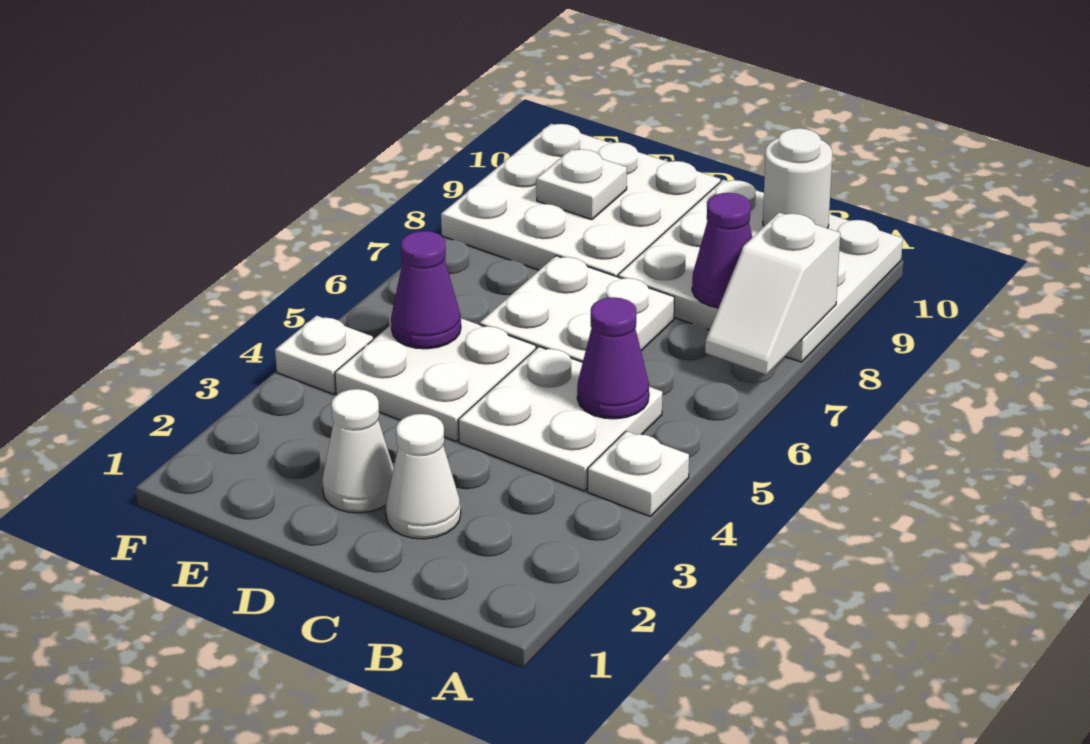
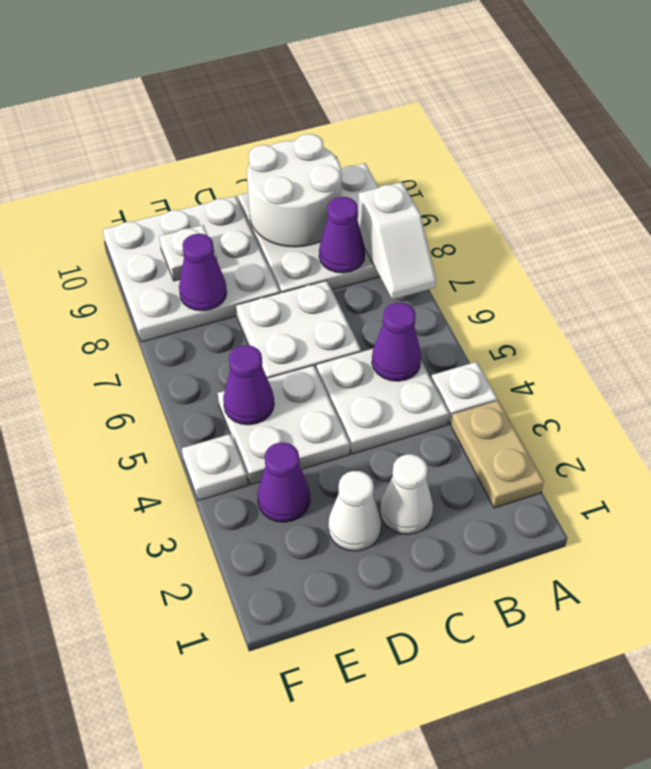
none -> tan 1x2 plate [451,400,544,508]
white 1x1 round brick [763,128,832,228] -> white 2x2 round brick [247,134,342,247]
none -> purple 1x1 cone [257,443,310,522]
none -> purple 1x1 cone [179,234,227,311]

